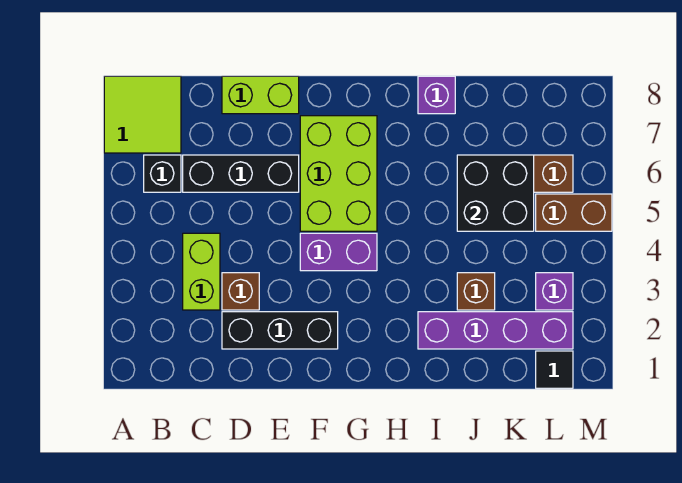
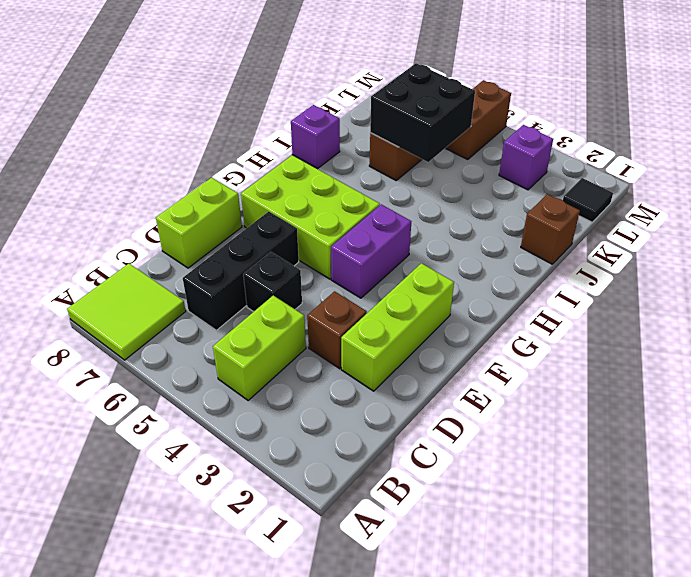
black 1x1 brick [144,155,181,192] -> black 1x1 brick moved to [243,252,302,312]
lime 1x2 brick [183,233,220,310] -> lime 1x2 brick turned to [213,296,306,400]
black 1x3 brick [222,312,338,349] -> lime 1x3 brick [341,263,454,391]
purple 1x4 brick [418,312,573,349] -> none
brown 1x1 brick [457,273,495,310] -> brown 1x1 brick moved to [521,194,580,264]

